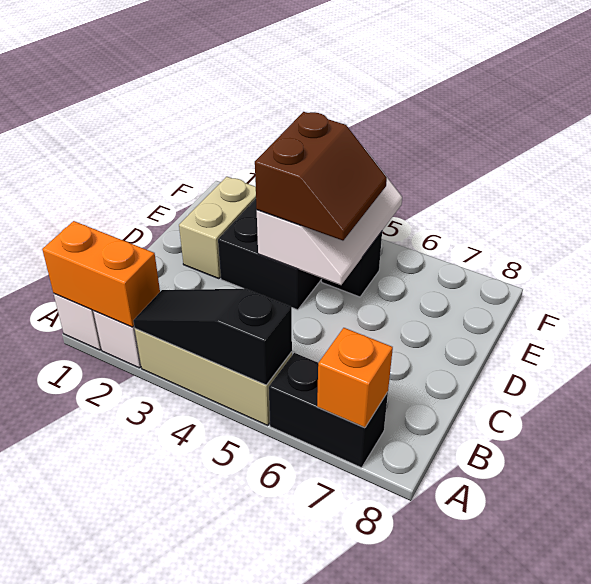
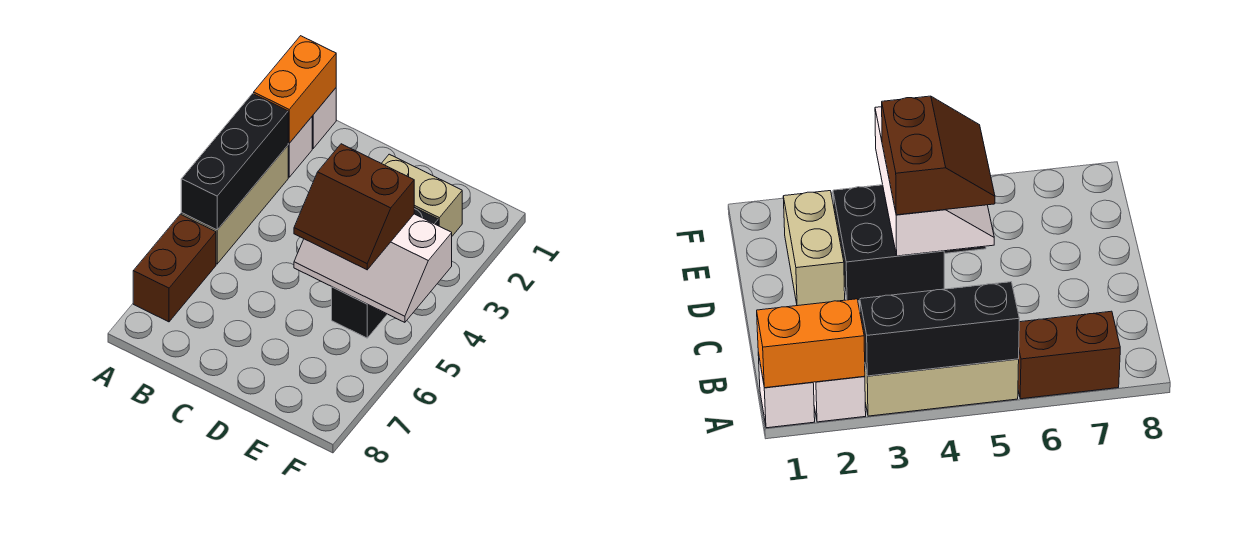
black 1x3 slope [133,289,292,385] -> black 1x3 brick [181,94,288,230]
black 1x2 brick [269,353,388,468] -> brown 1x2 brick [133,214,216,322]
orange 1x1 brick [317,328,393,428] -> none

